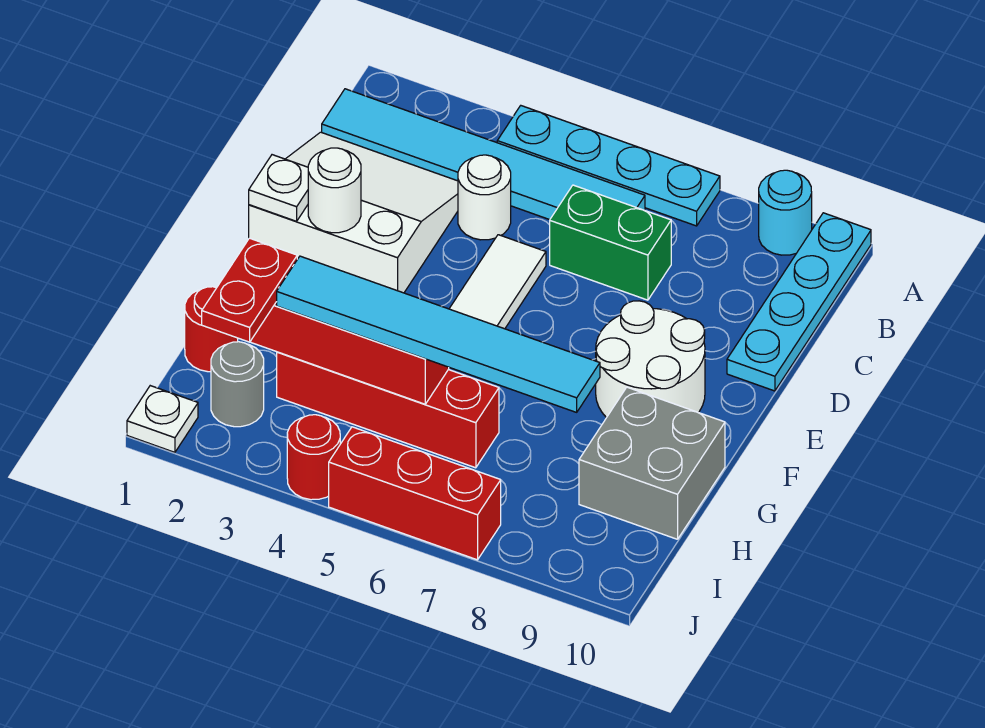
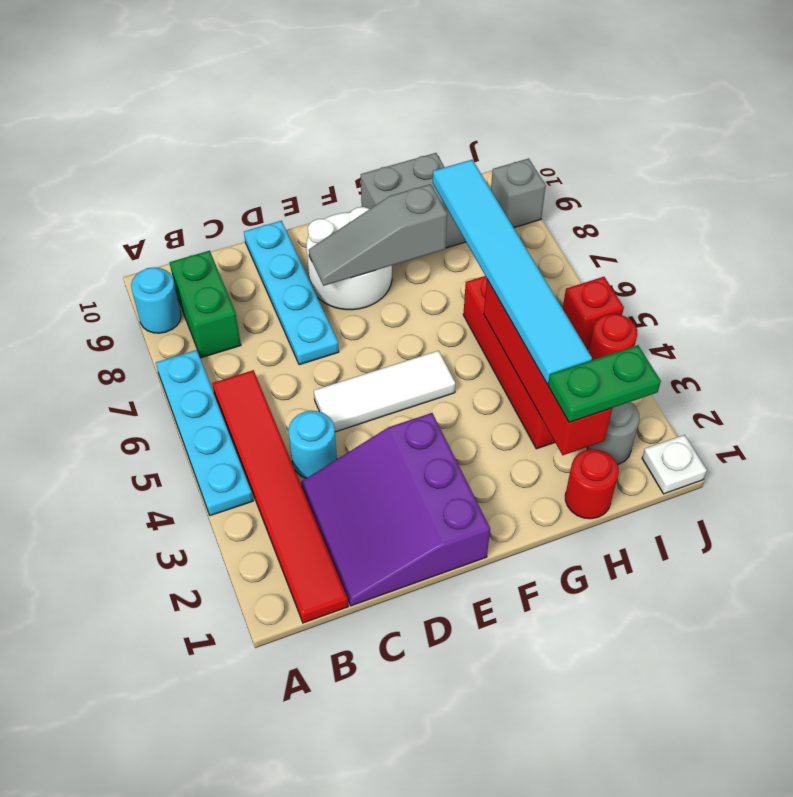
cyan 1x4 plate [727,213,871,391] -> cyan 1x4 plate turned to [244,221,339,365]
cyan 1x6 tile [322,89,645,220] -> red 1x6 tile [212,370,348,623]
white 3x3 slope [249,132,458,293] -> purple 3x3 slope [301,413,490,606]
white 1x1 round brick [458,155,511,240] -> cyan 1x1 round brick [288,411,337,478]
green 1x2 brick [550,185,671,300] -> green 1x2 brick moved to [169,251,241,358]
white 1x1 plate [249,155,308,221] -> none
white 1x1 round brick [308,148,361,233] -> none
none -> grey 1x3 slope [309,184,447,286]
red 1x2 plate [202,238,297,342] -> green 1x2 plate [548,345,661,422]
red 1x3 brick [329,427,501,560] -> red 1x1 brick [563,277,624,350]
none -> grey 1x1 brick [491,159,546,228]

